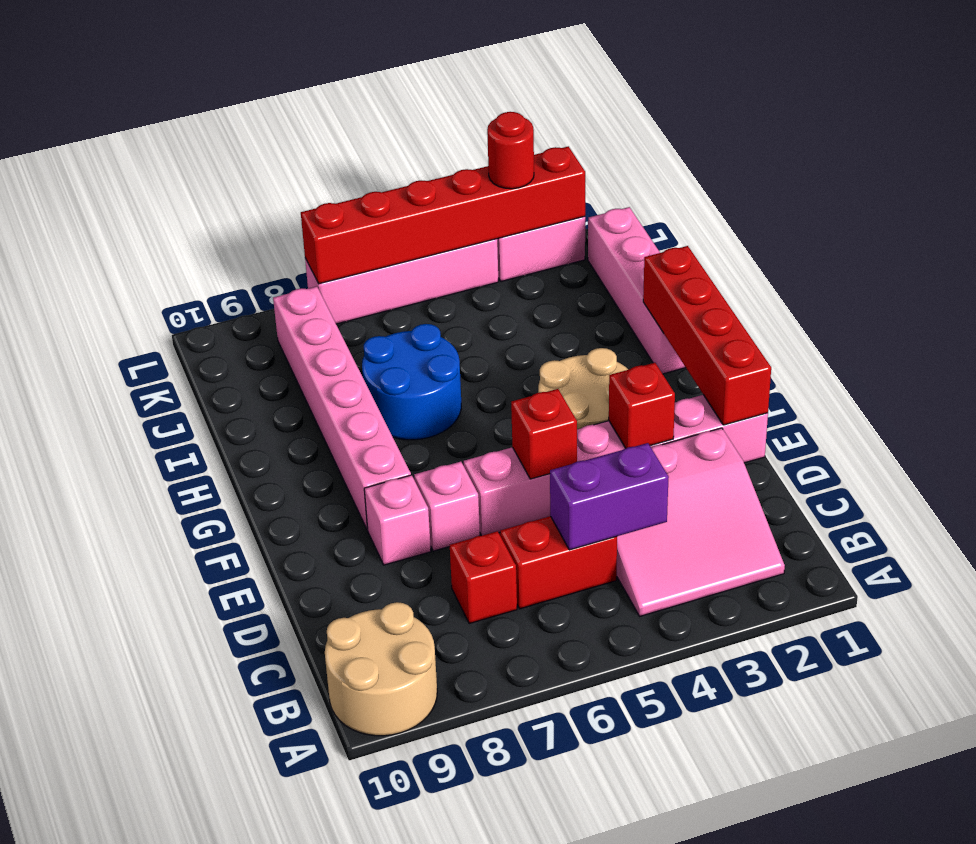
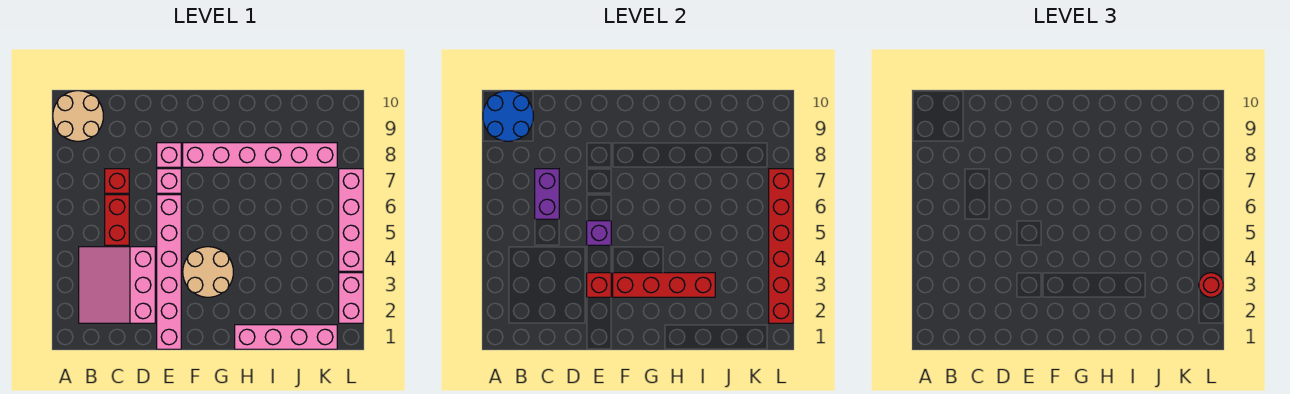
purple 1x2 brick [550,443,669,550] -> purple 1x2 brick moved to [535,169,559,219]
red 1x4 brick [643,246,771,425] -> red 1x4 brick moved to [613,273,715,297]
red 1x1 brick [511,389,577,479] -> purple 1x1 brick [587,221,611,245]
blue 2x2 round brick [362,324,461,440] -> blue 2x2 round brick moved to [483,91,533,141]

